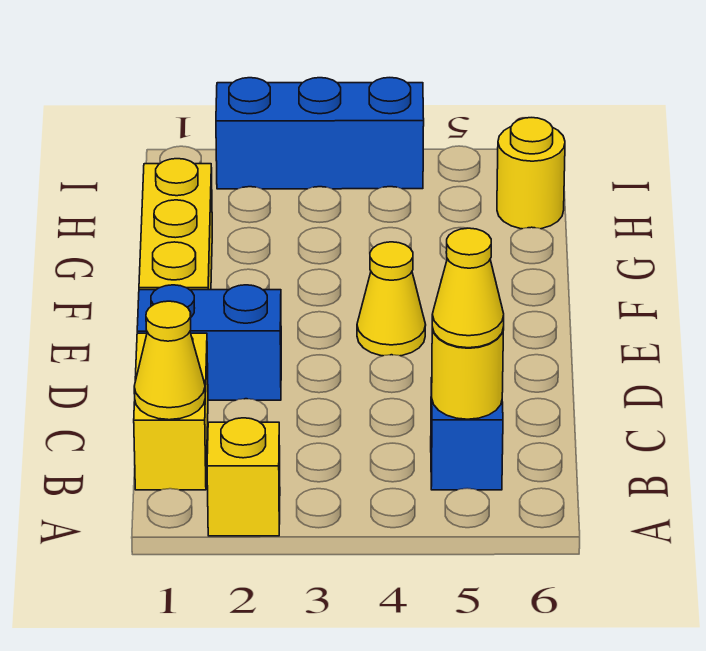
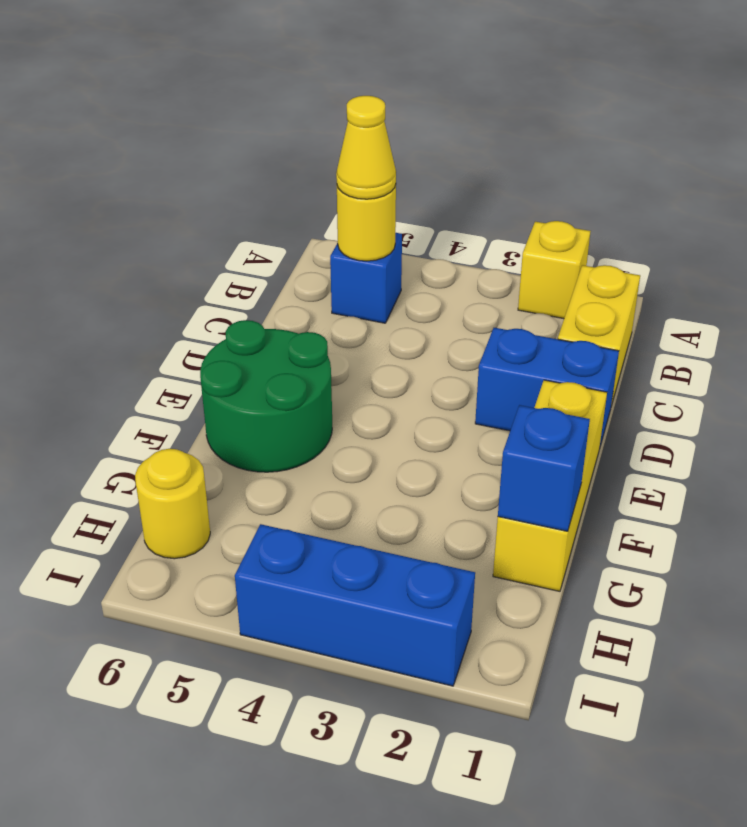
yellow 1x1 cone [134,301,205,420] -> none
yellow 1x1 cone [357,242,426,356] -> none
none -> green 2x2 round brick [200,320,332,472]
none -> blue 1x1 brick [498,405,590,531]

